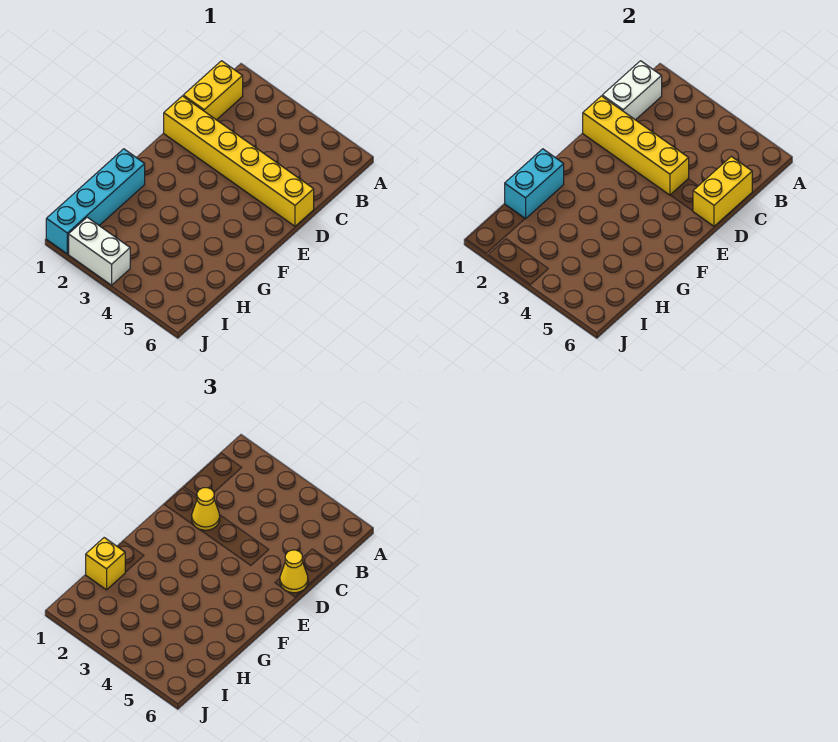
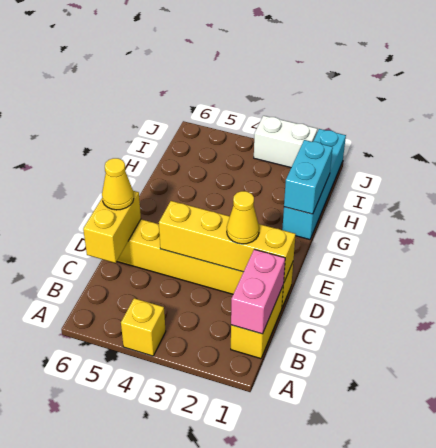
white 1x2 brick [602,61,662,120] -> pink 1x2 brick [231,249,285,334]
yellow 1x1 brick [86,538,125,590] -> yellow 1x1 brick moved to [121,298,166,356]

